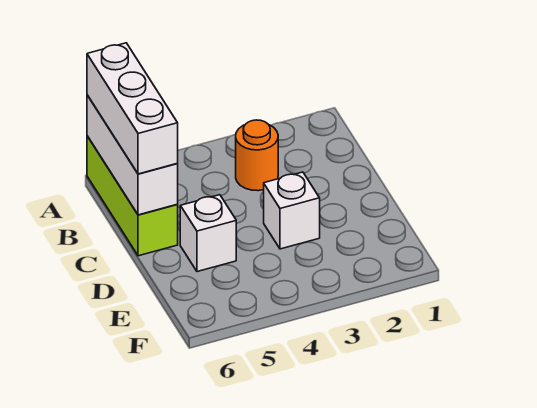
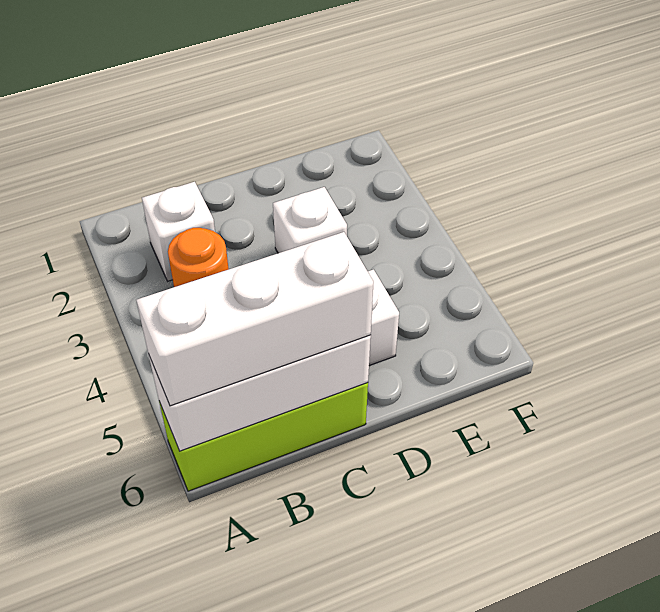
none -> white 1x1 brick [142,182,215,281]

